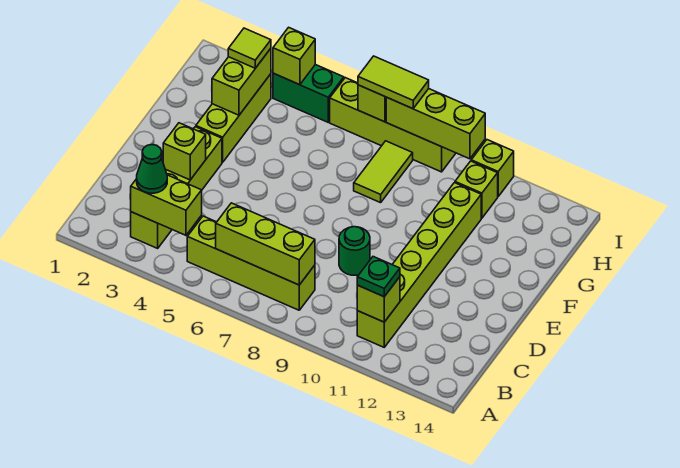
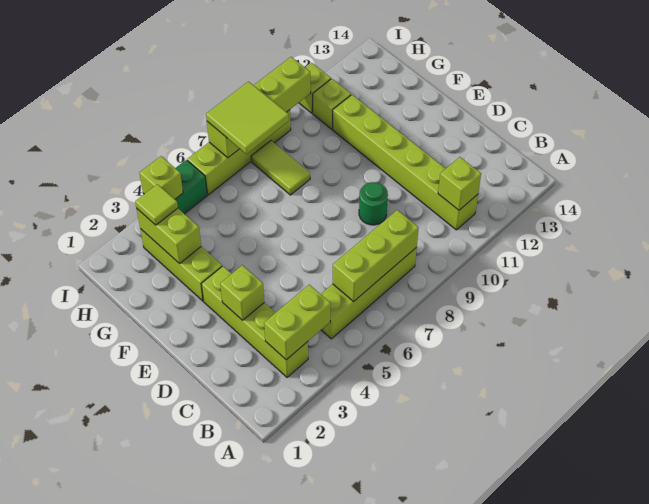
green 1x1 cone [137,145,167,193] -> none
green 1x1 plate [357,257,400,297] -> none
lime 1x2 tile [358,56,429,109] -> lime 2x2 tile [206,82,289,154]

